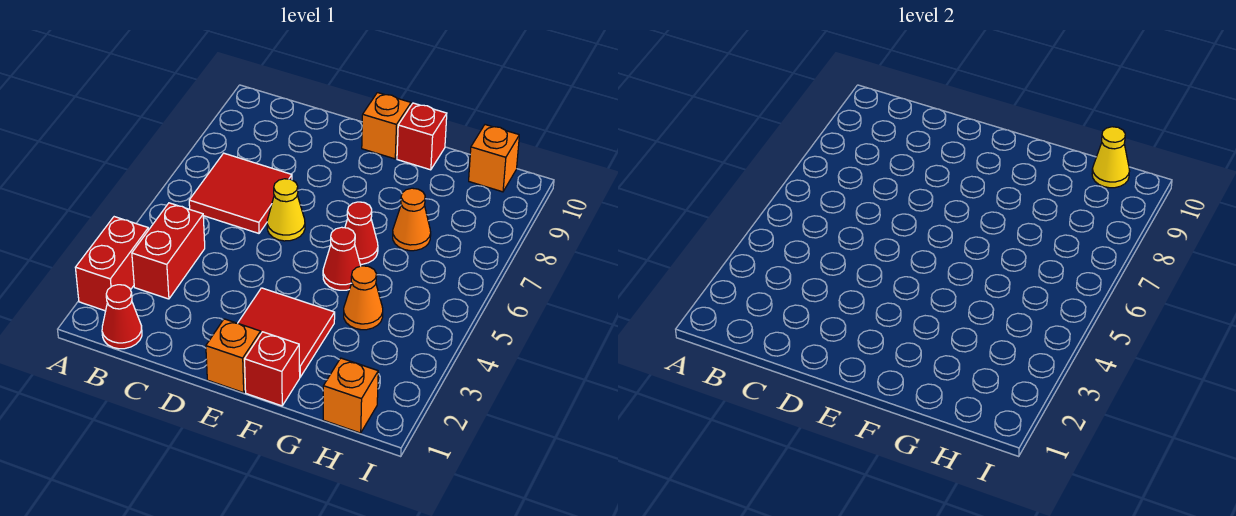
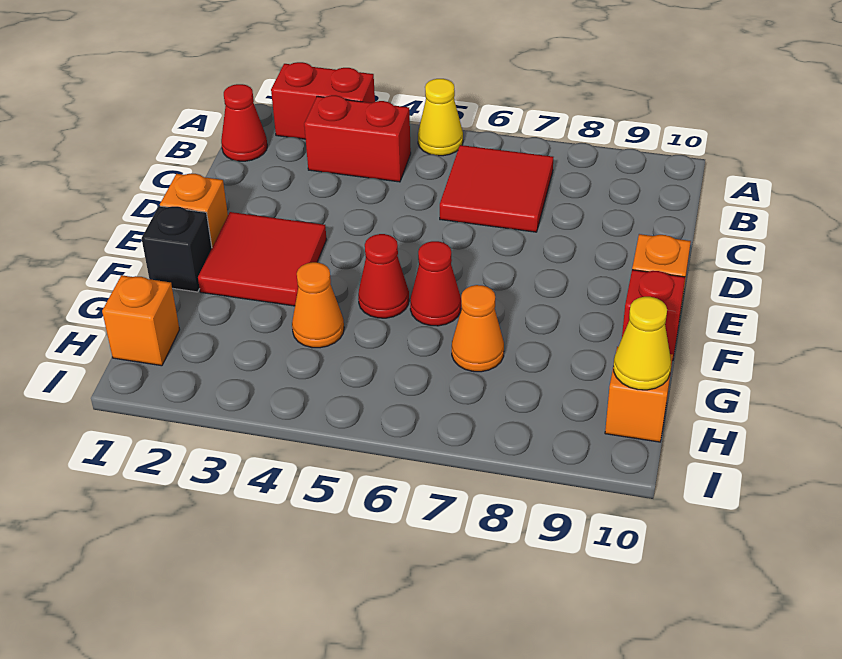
yellow 1x1 cone [267,179,305,241] -> yellow 1x1 cone moved to [418,79,463,156]
red 1x1 brick [245,332,300,406] -> black 1x1 brick [141,206,212,292]

